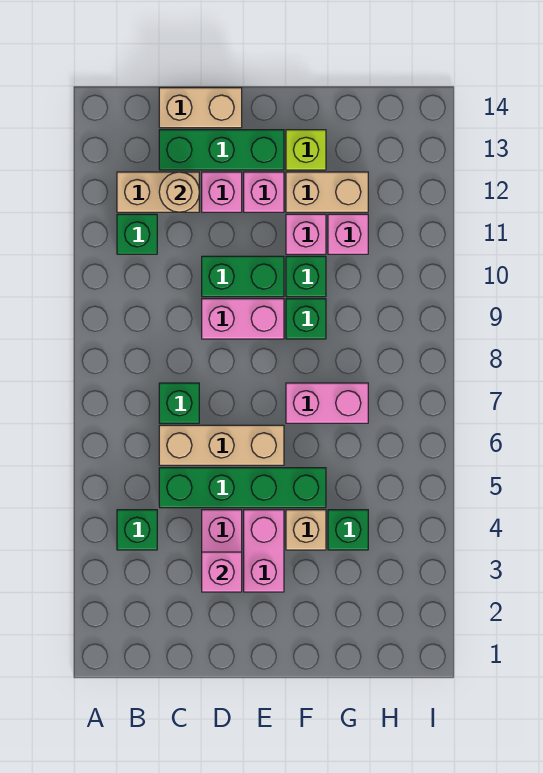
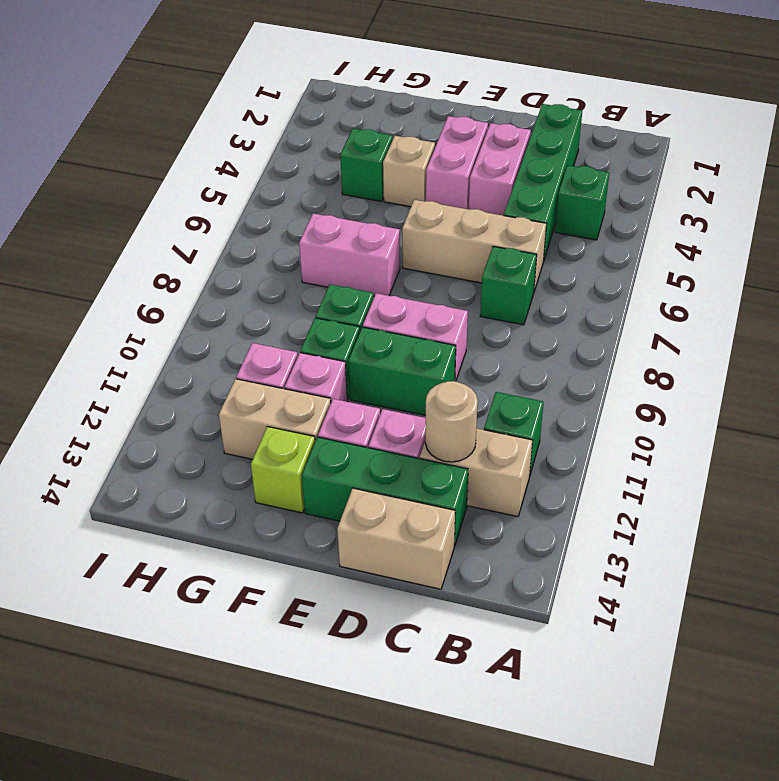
green 1x4 brick [159,468,326,508] -> green 1x4 brick turned to [504,104,582,262]
pink 1x1 brick [202,552,242,592] -> none

